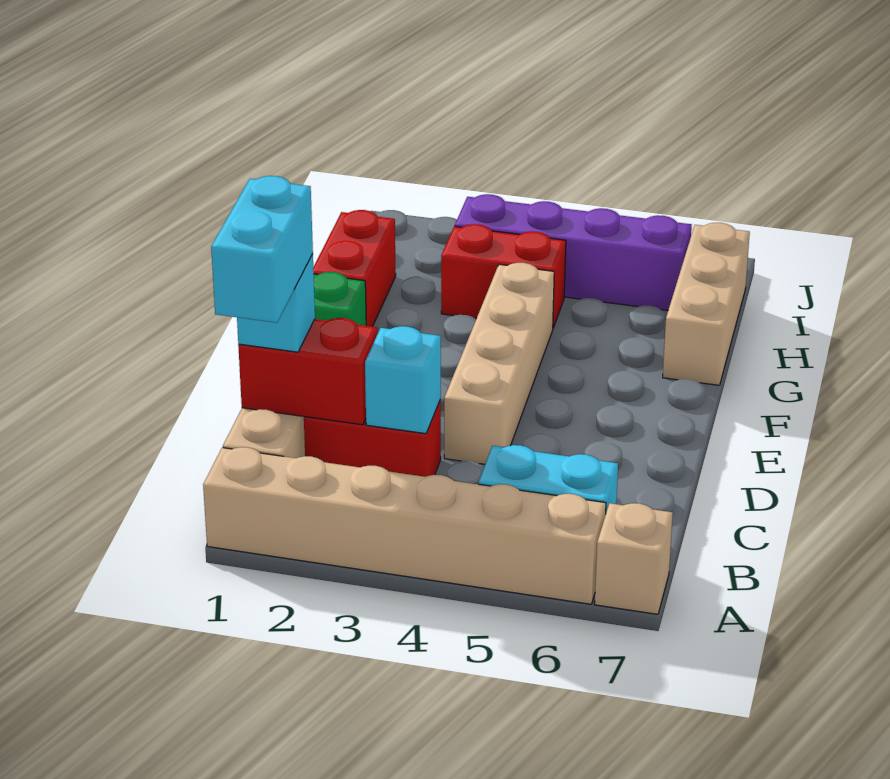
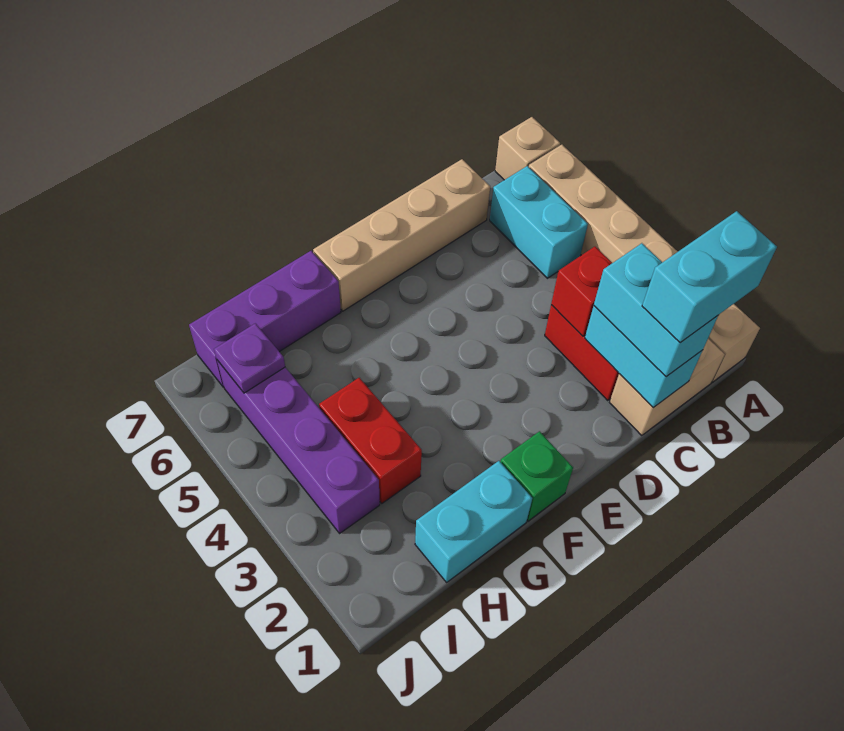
red 1x2 brick [238,318,378,425] -> cyan 1x2 brick [585,306,702,408]
cyan 1x1 brick [237,254,315,352] -> cyan 1x2 brick [594,243,718,377]
cyan 1x1 brick [365,326,441,434] -> red 1x1 brick [551,247,612,336]
tan 1x4 brick [444,263,554,464] -> tan 1x4 brick moved to [313,159,490,311]
red 1x2 brick [313,210,396,327] -> cyan 1x2 brick [415,461,532,582]
tan 1x3 brick [663,223,750,385] -> purple 1x3 brick [189,251,341,387]
none -> purple 1x1 plate [214,323,285,393]

